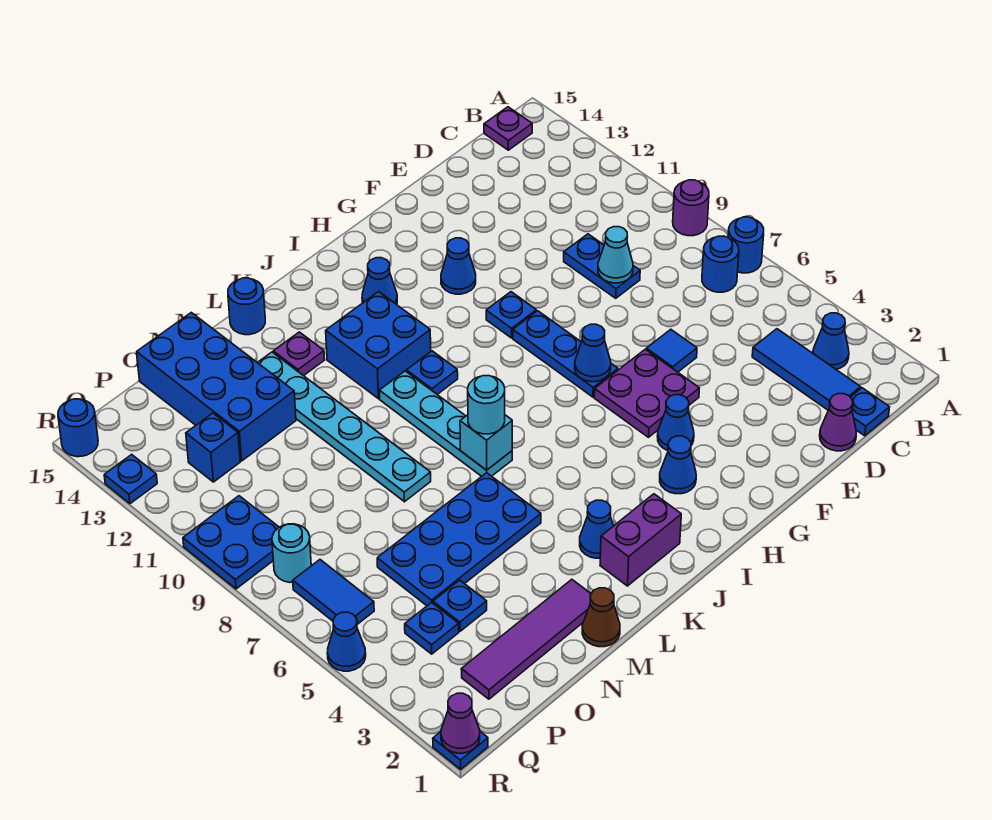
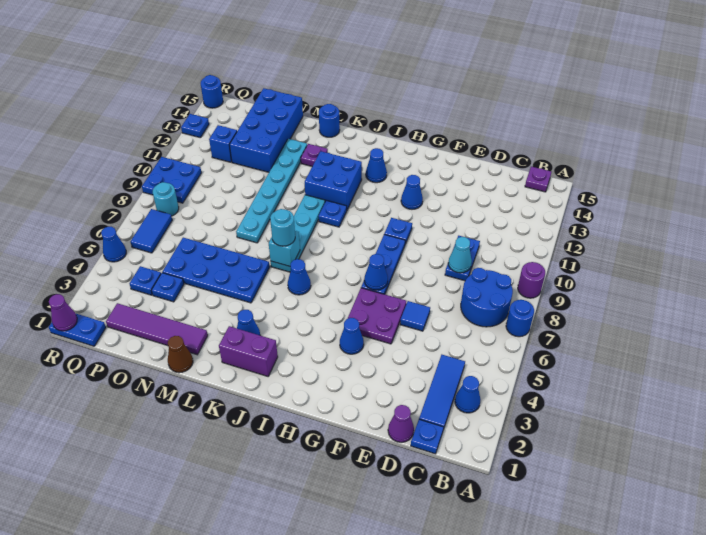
blue 1x1 round brick [702,236,739,292] -> blue 2x2 round brick [461,268,513,327]
blue 1x1 cone [660,436,696,494] -> blue 1x1 cone moved to [288,259,311,295]
blue 1x1 plate [433,732,488,769] -> blue 1x2 plate [49,314,106,346]

